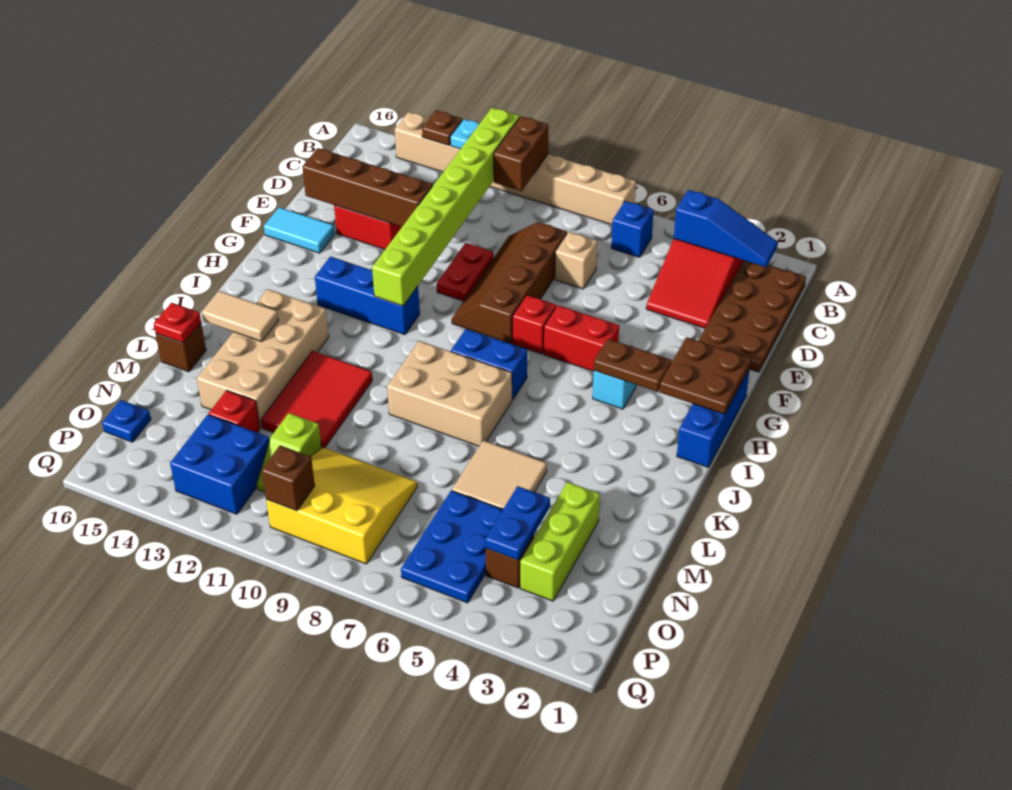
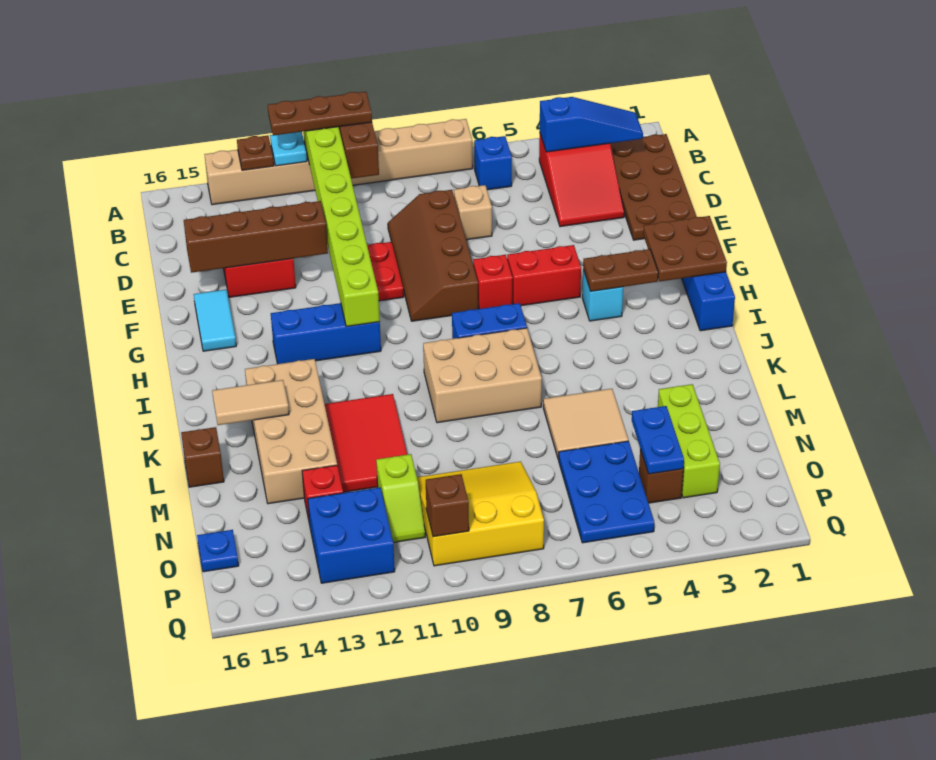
none -> brown 1x3 plate [268,92,372,135]
cyan 1x2 tile [264,207,335,253] -> cyan 1x2 tile turned to [194,290,236,351]
red 1x1 plate [154,303,201,343] -> none

